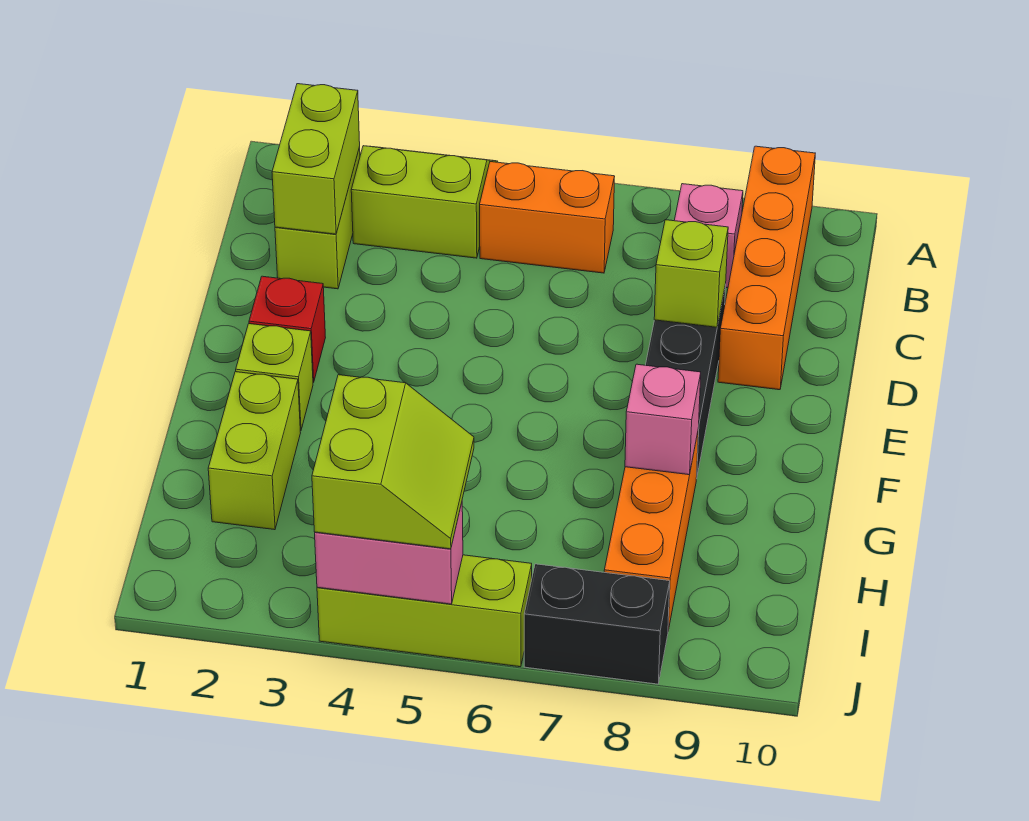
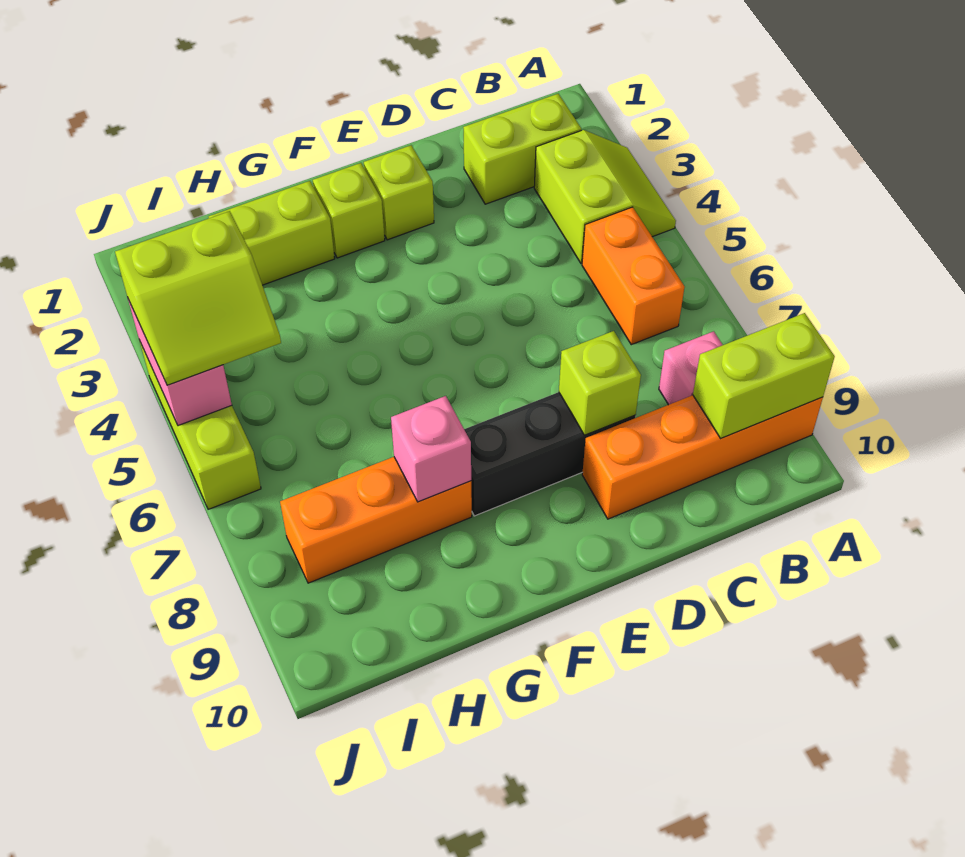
lime 1x2 brick [272,84,360,234] -> lime 1x2 brick moved to [693,313,835,438]
red 1x1 brick [249,276,326,383] -> lime 1x1 brick [364,145,434,240]
black 1x2 brick [524,564,670,684] -> none

